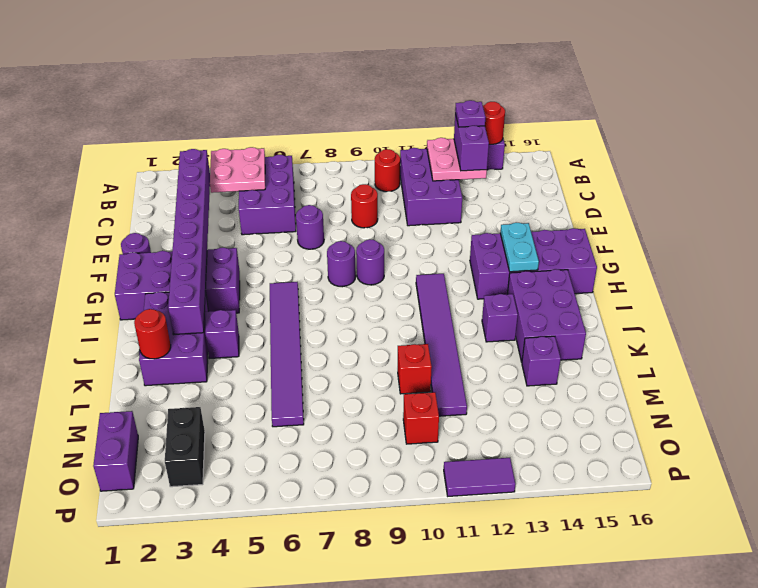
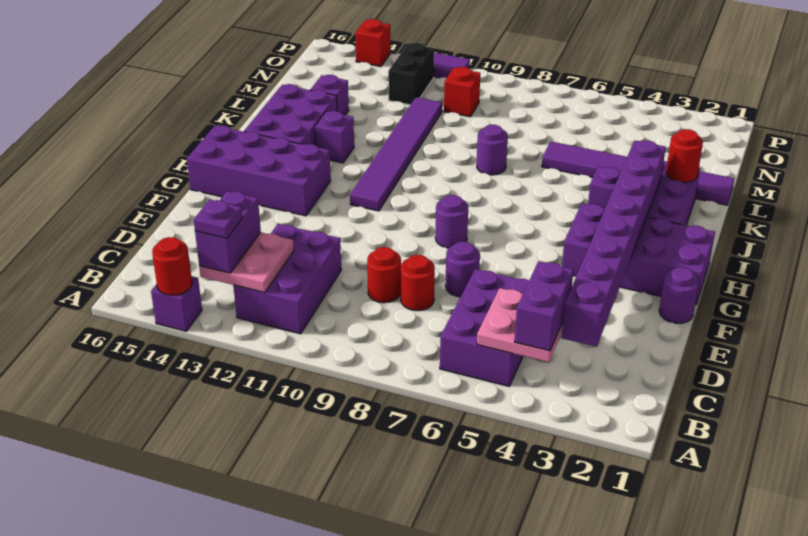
red 1x1 round brick [375,149,400,192] -> red 1x1 round brick moved to [401,255,435,311]
purple 1x1 round brick [356,239,384,285] -> purple 1x1 round brick moved to [477,125,508,175]
cyan 1x2 plate [500,223,539,272] -> none
purple 1x6 tile [270,282,304,427] -> purple 1x6 tile turned to [542,142,734,205]
red 1x1 brick [398,344,432,394] -> red 1x1 brick moved to [355,19,390,67]
purple 1x2 brick [93,411,138,491] -> purple 1x2 brick moved to [515,261,574,351]
black 1x2 brick [165,407,205,487] -> black 1x2 brick moved to [388,42,434,105]

